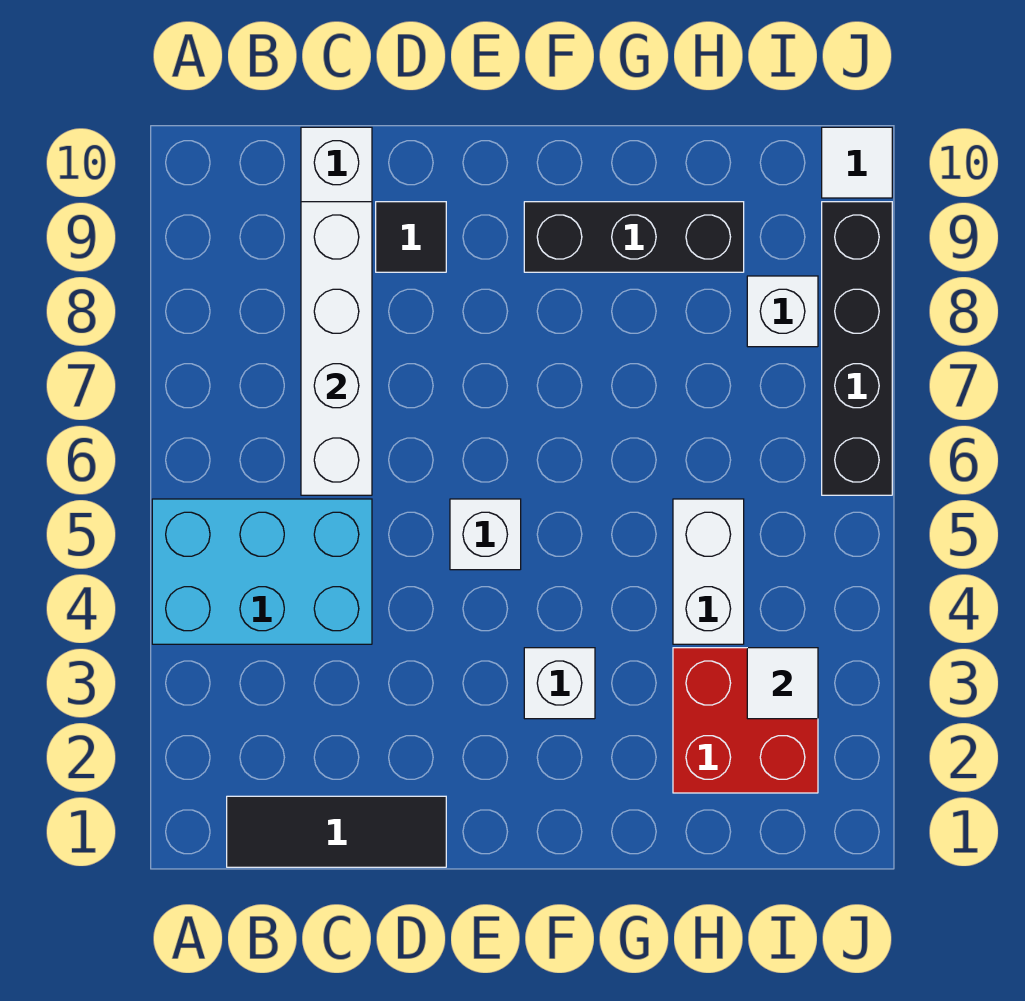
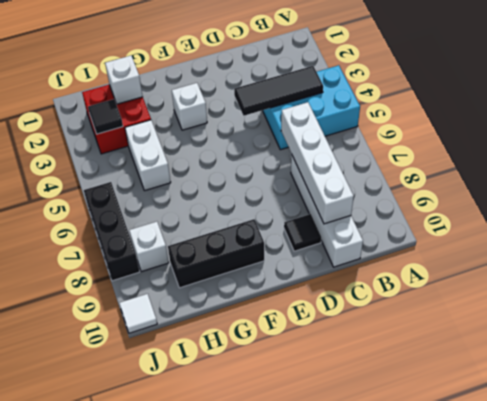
black 1x3 tile [227,796,446,867] -> black 1x3 tile moved to [234,66,323,116]
white 1x1 brick [450,499,521,570] -> white 1x1 brick moved to [105,56,143,104]
white 1x1 tile [747,648,818,719] -> black 1x1 tile [88,99,123,134]
black 1x4 brick [822,202,892,495] -> black 1x3 brick [84,182,140,281]

